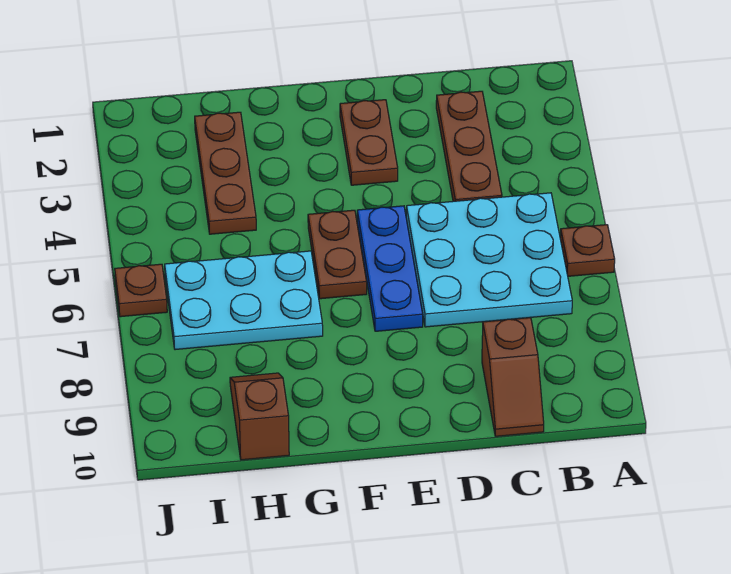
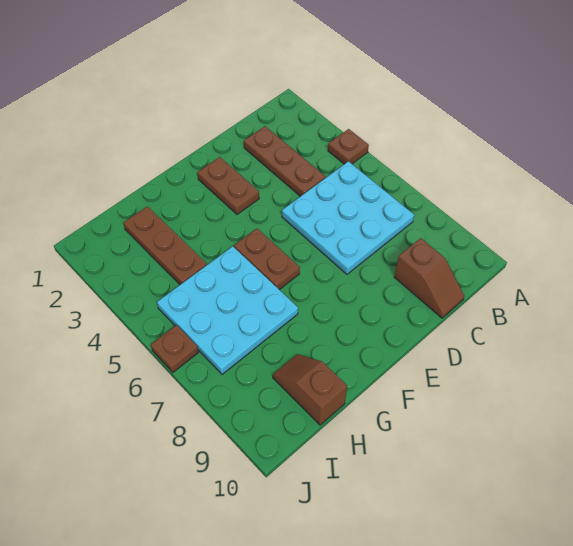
brown 1x1 plate [560,225,615,276] -> brown 1x1 plate moved to [328,129,369,164]
blue 1x3 plate [357,206,423,331] -> none
cyan 2x3 plate [165,251,323,350] -> cyan 3x3 plate [157,246,298,374]

